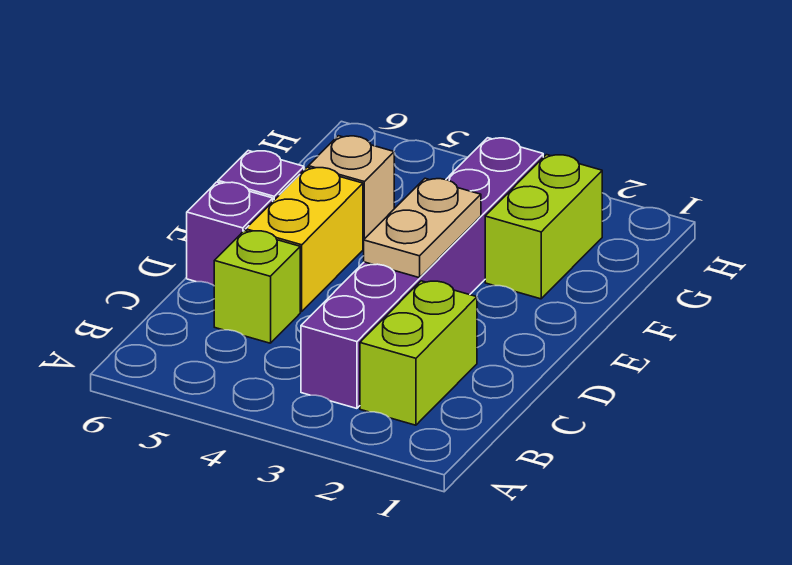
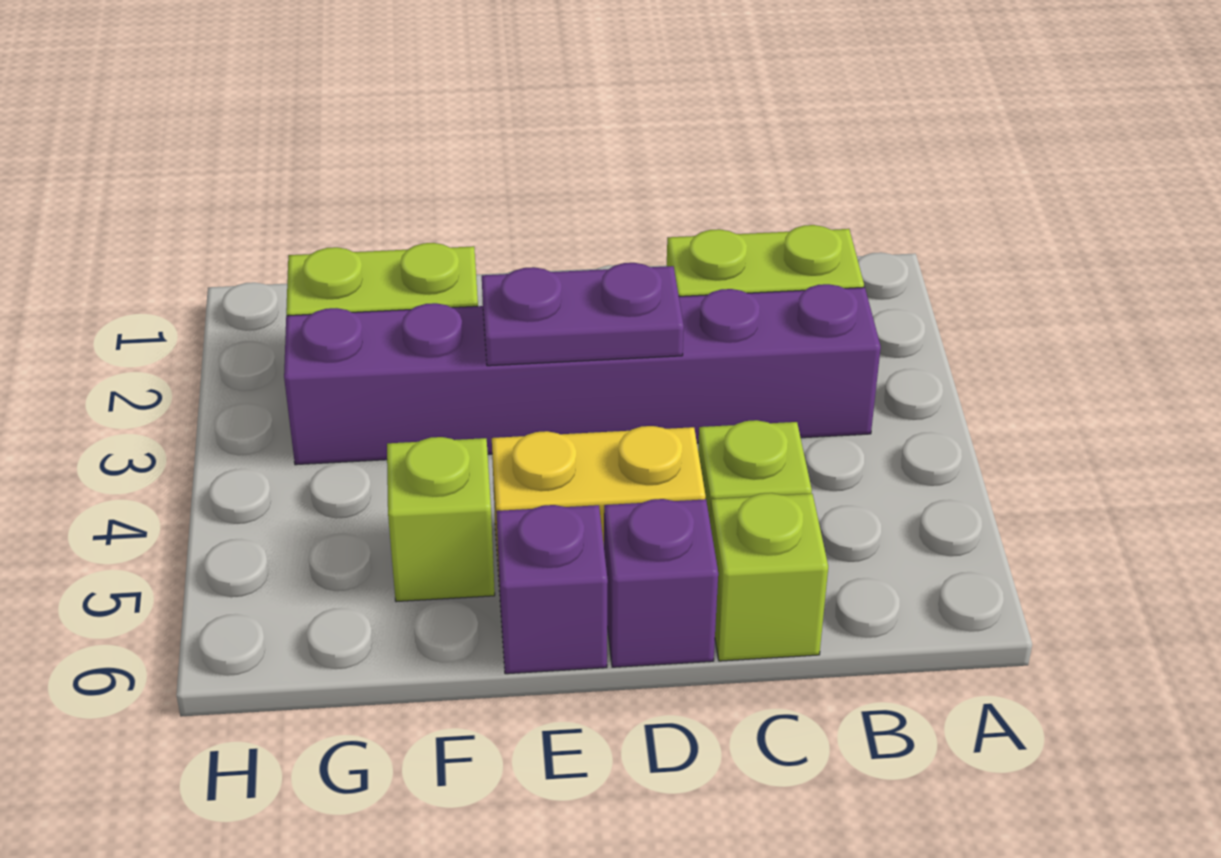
none -> lime 1x1 brick [710,493,828,661]
tan 1x2 plate [364,178,481,278] -> purple 1x2 plate [482,263,684,366]
tan 1x1 brick [308,136,394,248] -> lime 1x1 brick [387,437,495,602]

